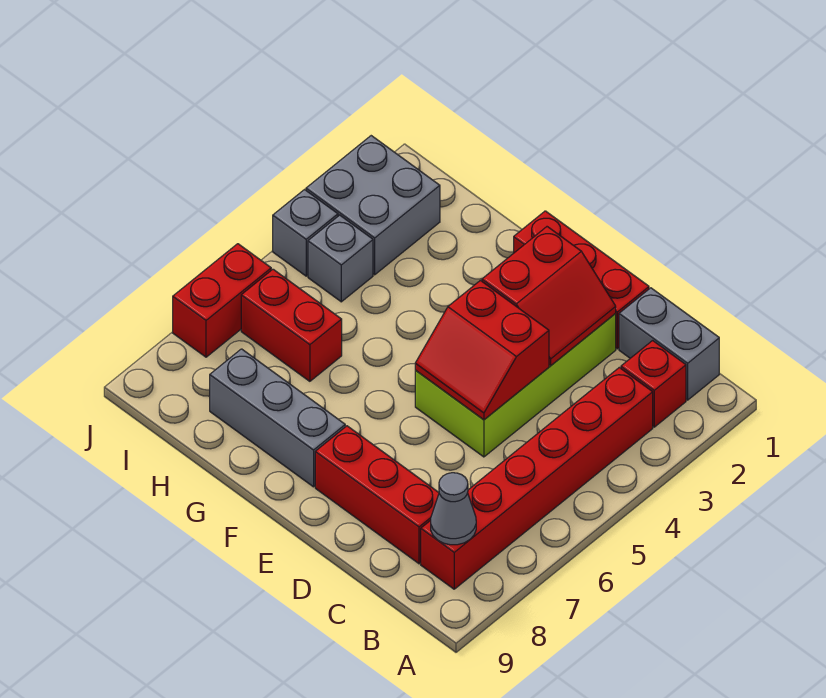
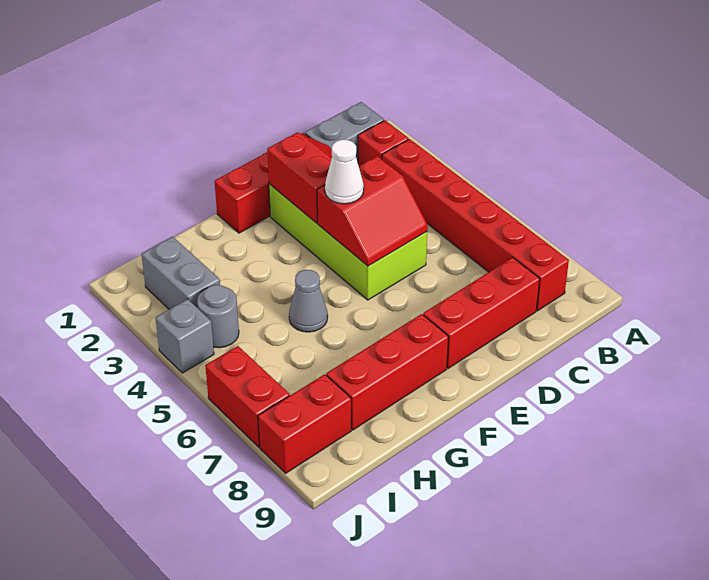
grey 1x1 cone [431,473,476,545] -> grey 1x1 cone moved to [289,270,328,332]
none -> white 1x1 cone [325,140,364,204]
grey 1x3 brick [210,349,345,487] -> red 1x3 brick [326,314,448,430]
red 1x2 brick [241,269,342,381] -> red 1x2 brick moved to [258,374,351,473]
grey 2x2 brick [306,136,440,275] -> grey 1x2 brick [142,237,220,309]
grey 1x1 brick [308,215,373,302] -> grey 1x1 round brick [197,285,239,348]

